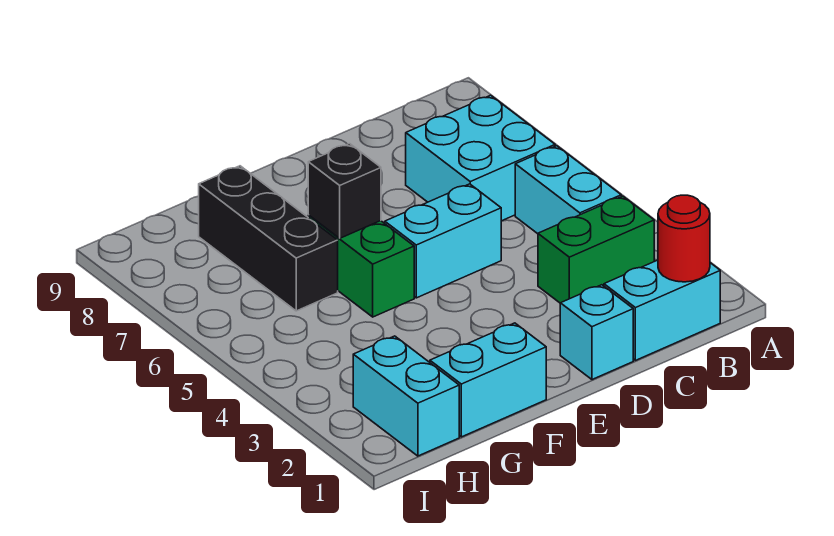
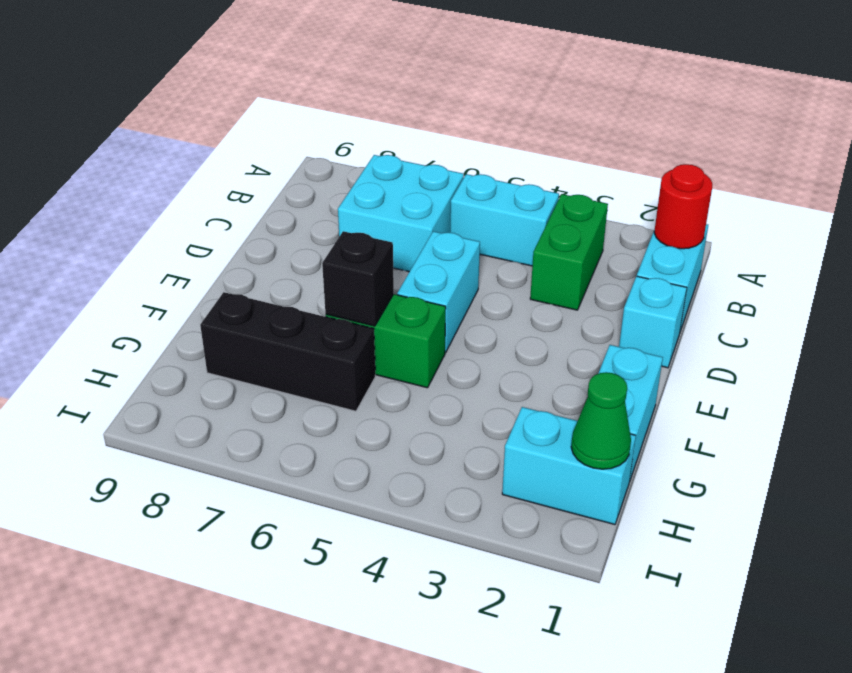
none -> green 1x1 cone [571,372,631,469]

